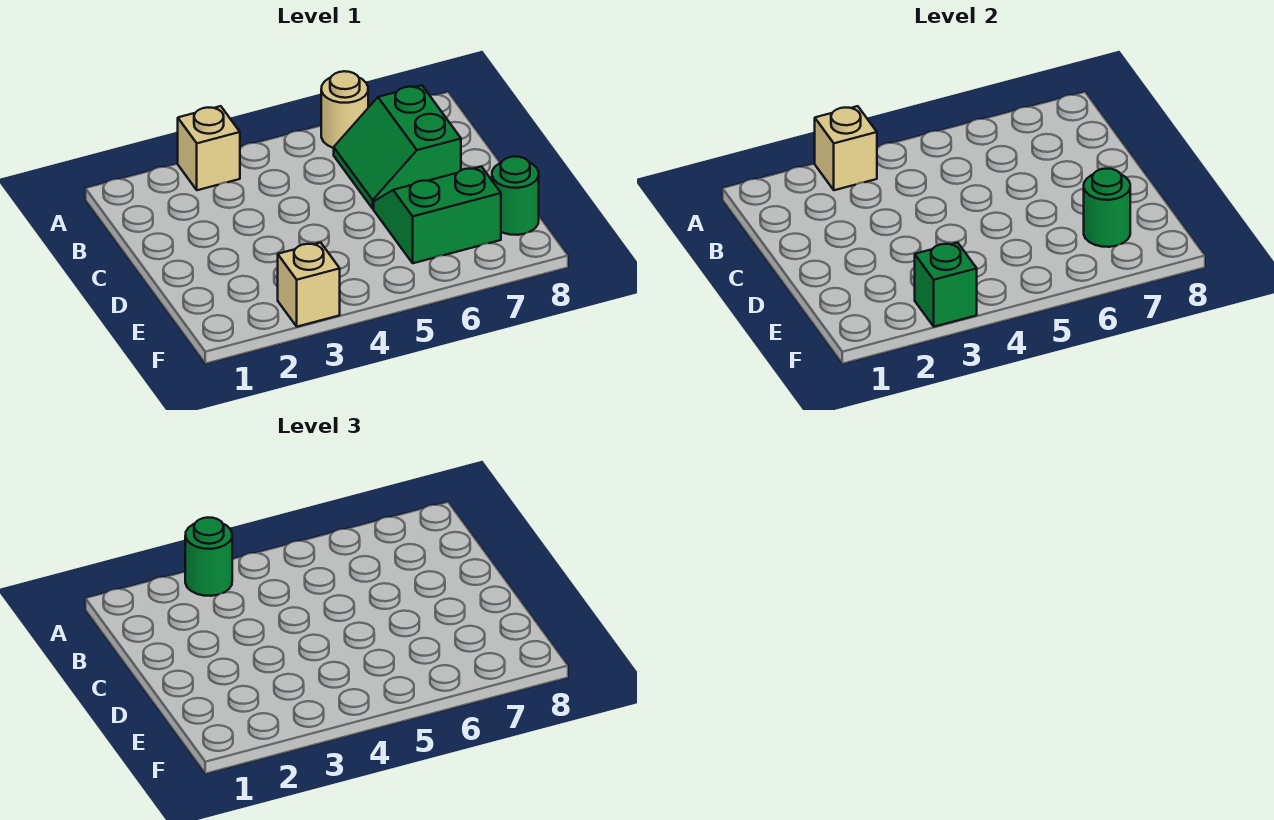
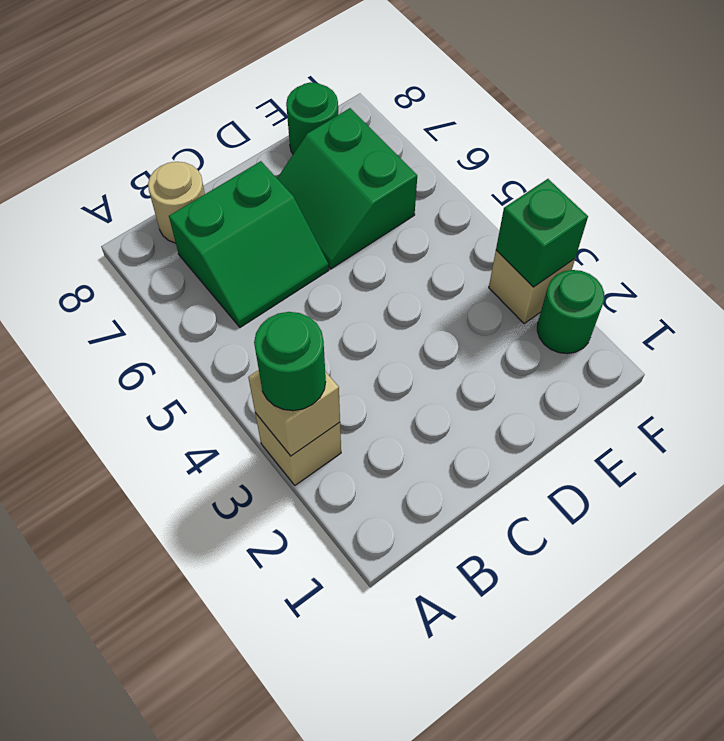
tan 1x1 round brick [321,71,368,148] -> tan 1x1 round brick moved to [148,162,205,243]
green 1x1 round brick [1084,169,1130,247] -> green 1x1 round brick moved to [537,270,604,354]

